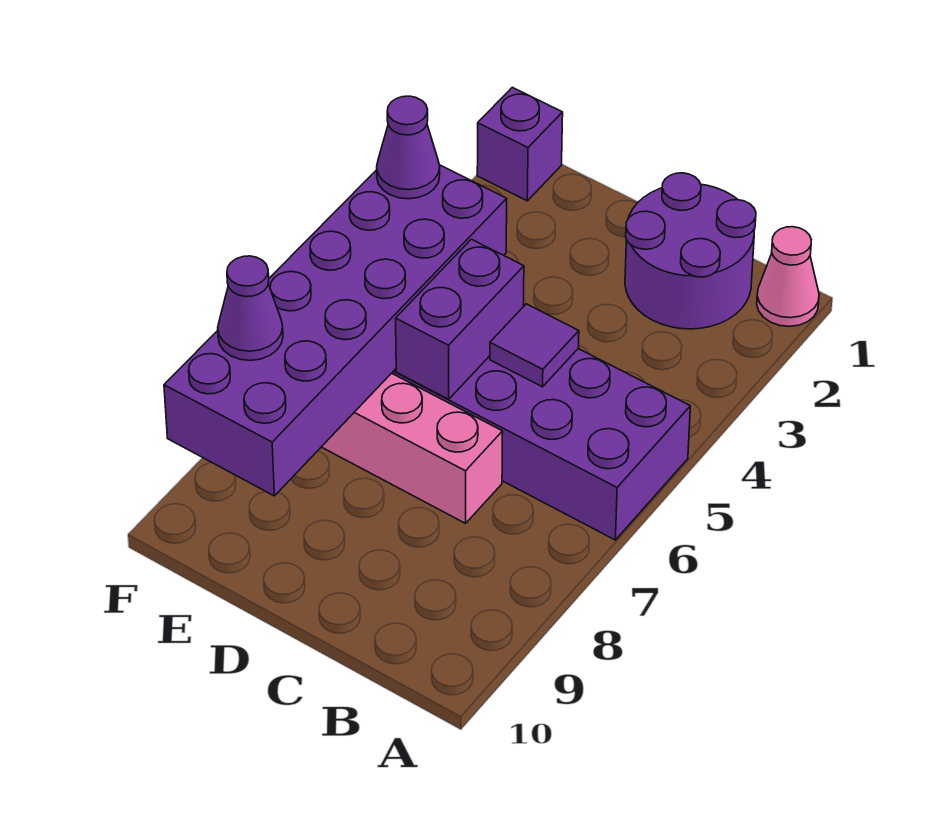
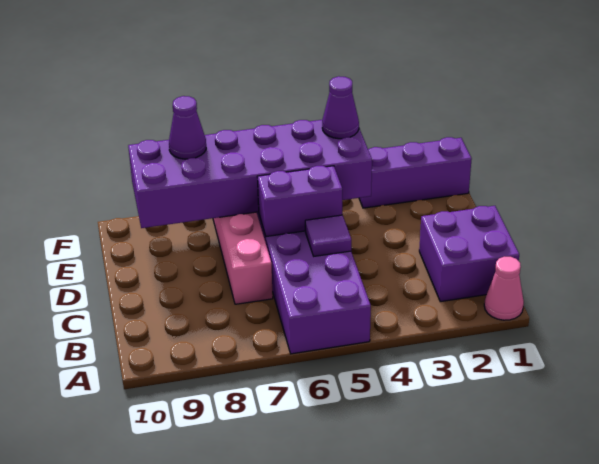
purple 2x2 round brick [625,173,756,329] -> purple 2x2 brick [419,206,519,302]
purple 1x1 brick [477,87,563,201] -> purple 1x3 brick [359,137,472,208]

